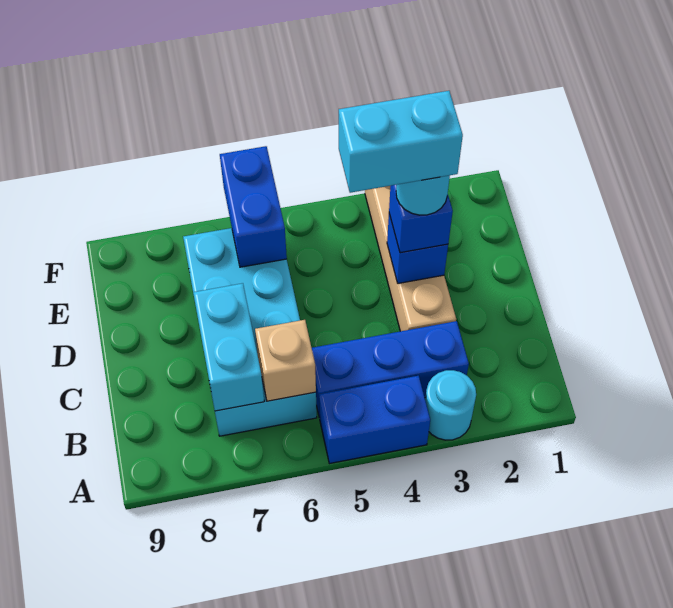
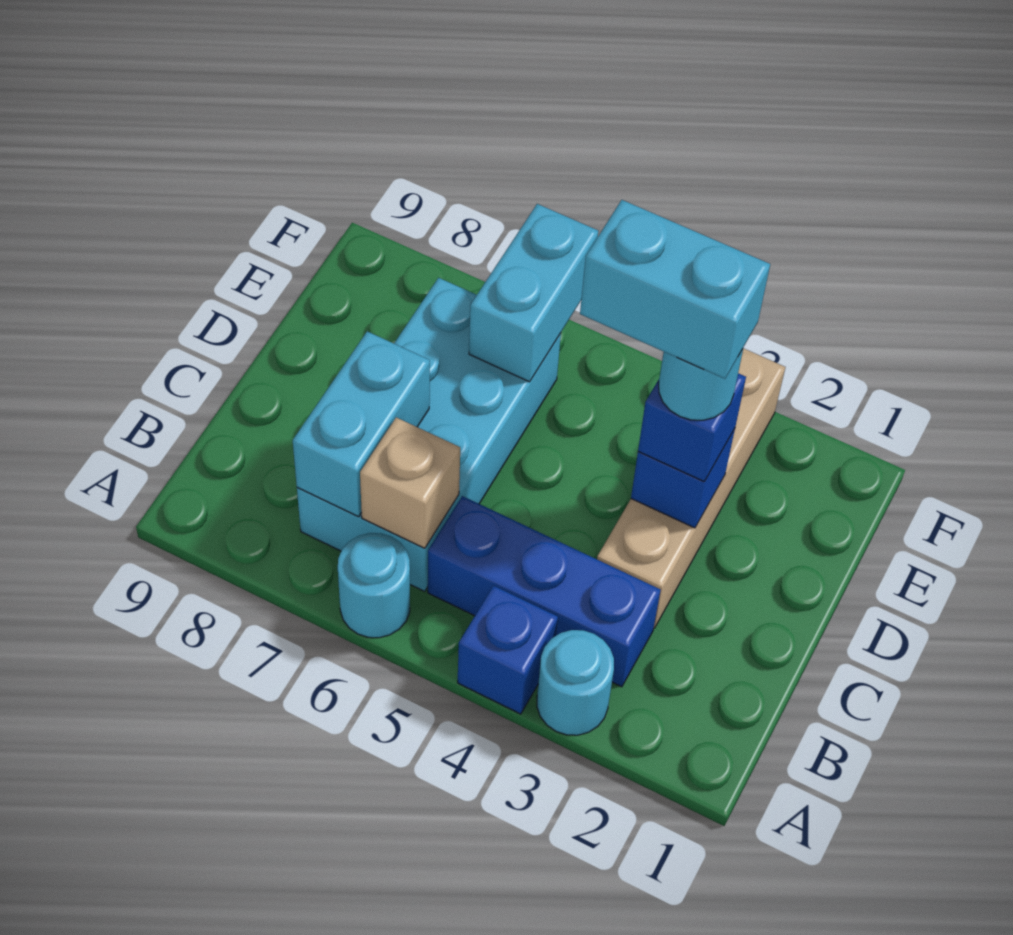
blue 1x2 brick [319,376,430,464] -> blue 1x1 brick [458,586,558,714]
none -> cyan 1x1 round brick [338,533,410,638]
blue 1x2 brick [220,146,287,267] -> cyan 1x2 brick [469,204,598,382]

